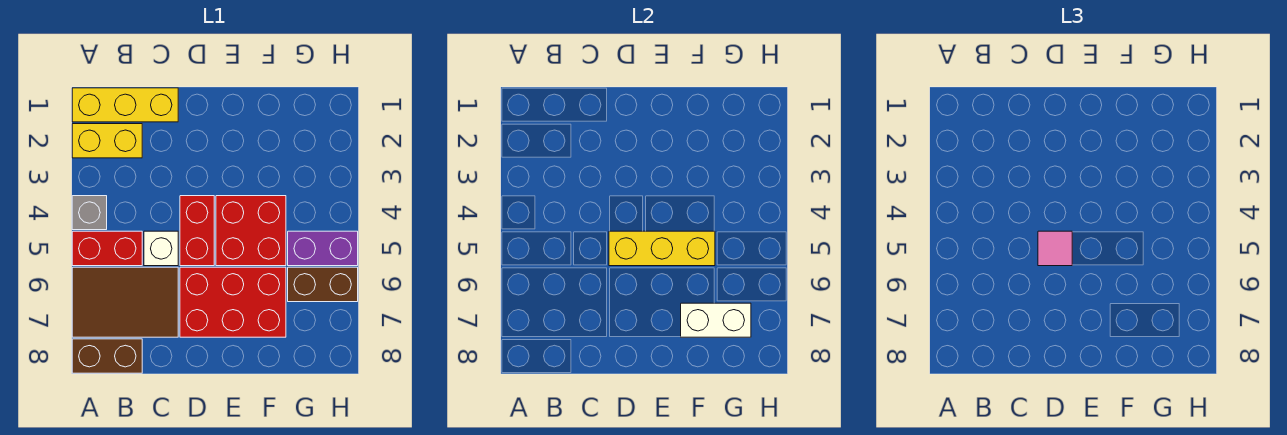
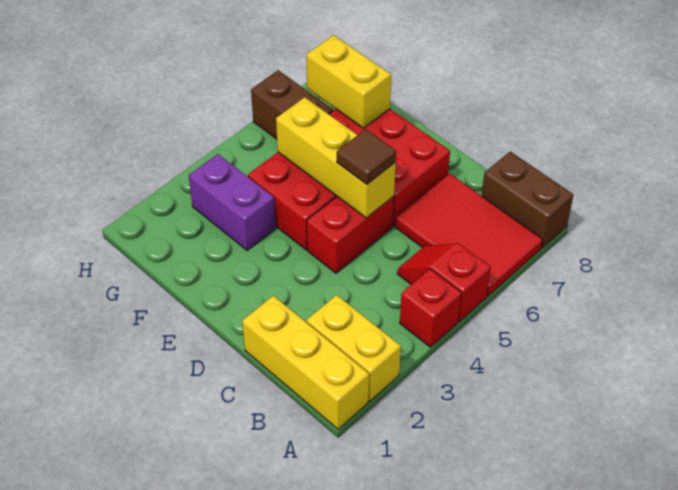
grey 1x1 brick [72,196,107,230] -> red 1x1 brick [400,269,462,347]
red 1x2 brick [72,231,142,266] -> red 1x2 slope [397,243,491,321]
brown 2x3 tile [72,267,178,337] -> red 2x3 tile [395,174,543,296]
white 1x1 brick [144,231,178,266] -> none
pink 1x1 tile [1038,231,1072,266] -> brown 1x1 tile [337,129,396,184]
white 1x2 brick [681,303,751,337] -> yellow 1x2 brick [306,35,391,128]
purple 1x2 brick [288,231,358,266] -> purple 1x2 brick moved to [188,154,276,251]

